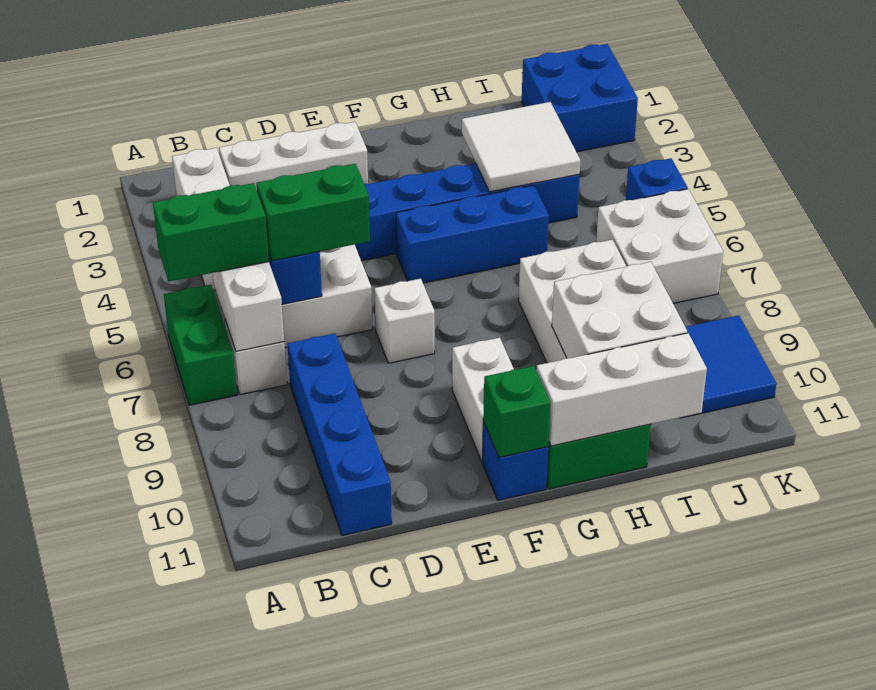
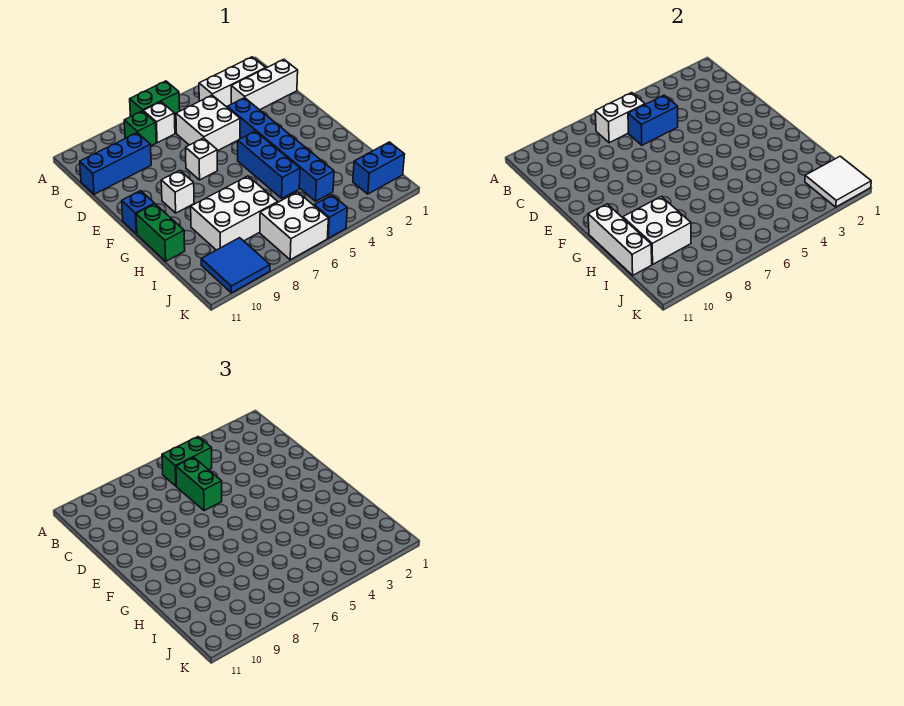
green 1x2 brick [153,183,269,281] -> green 1x2 brick turned to [162,437,212,486]
white 1x3 brick [219,122,368,190] -> white 1x3 brick turned to [231,59,298,110]
blue 1x4 brick [287,333,392,535] -> blue 1x3 brick [80,133,151,194]
white 1x2 brick [452,338,514,462] -> white 1x1 brick [161,170,194,213]
green 1x1 brick [483,366,551,457] -> green 1x1 brick moved to [124,111,156,146]
white 2x2 tile [462,102,580,192] -> white 2x2 tile moved to [805,156,871,207]
blue 2x2 brick [522,44,638,152] -> blue 1x2 brick [353,142,405,194]

